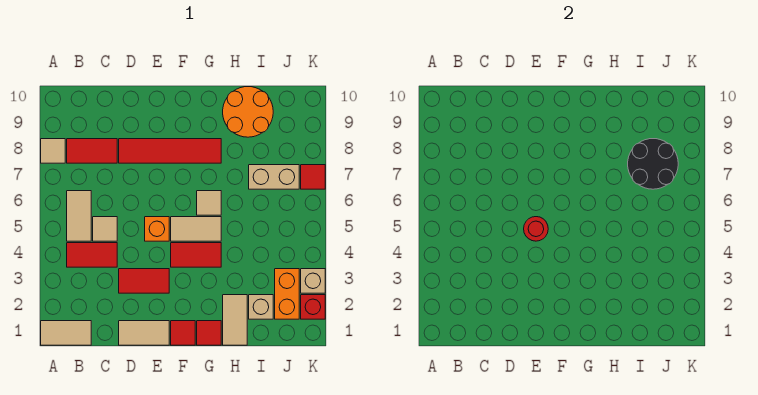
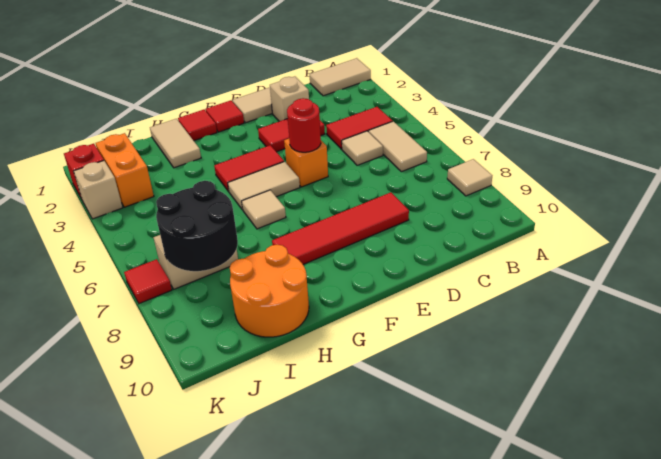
red 1x2 tile [67,139,117,163] -> none
tan 1x1 brick [249,295,273,319] -> tan 1x1 brick moved to [270,76,309,121]

